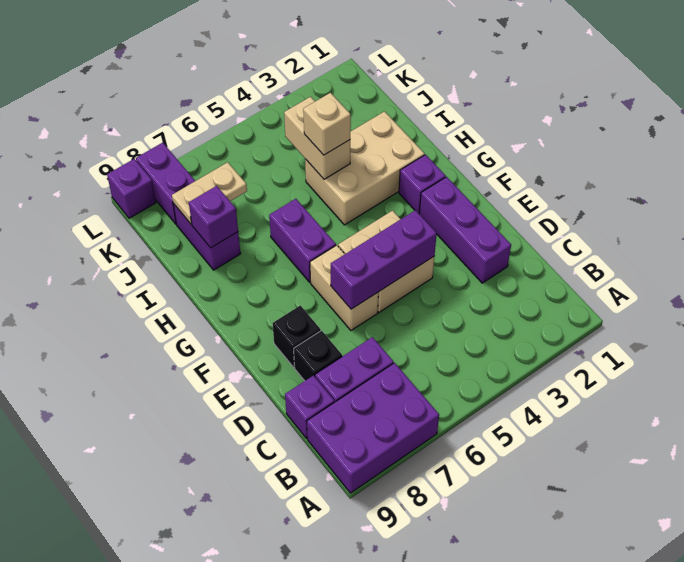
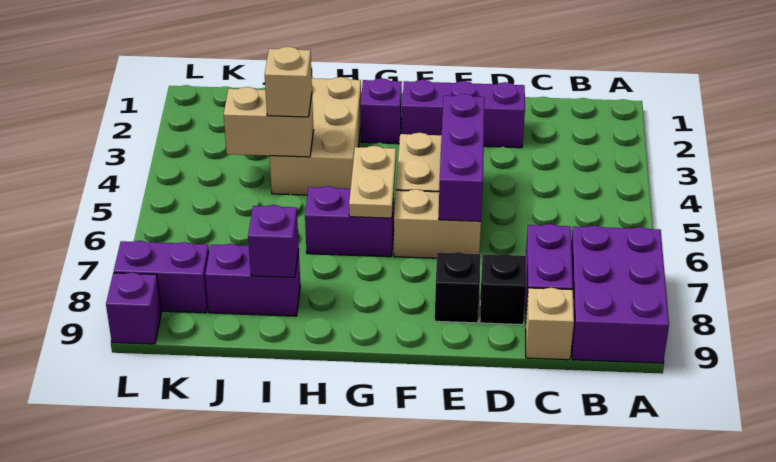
purple 1x1 brick [285,376,334,438] -> tan 1x1 brick [526,288,574,360]
tan 1x2 plate [172,162,247,224] -> tan 1x2 plate moved to [349,146,396,218]

